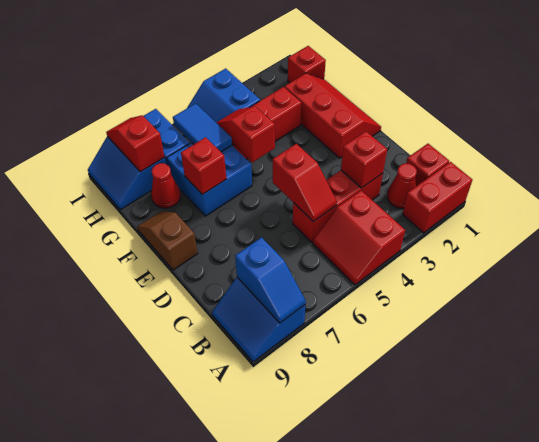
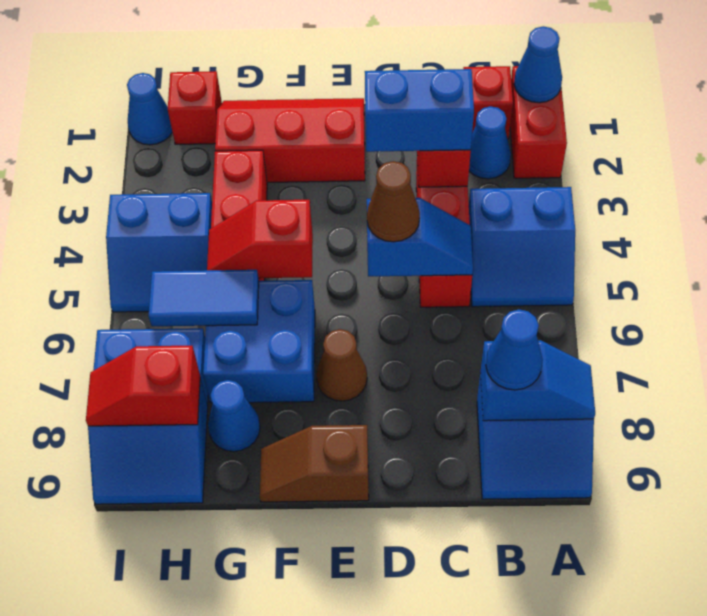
none -> blue 1x1 cone [514,26,562,103]
red 2x2 slope [313,190,405,285] -> blue 2x2 slope [469,187,575,307]
red 1x1 cone [387,163,417,209] -> blue 1x1 cone [469,106,511,179]
none -> blue 1x1 cone [486,309,543,390]
none -> blue 1x2 brick [365,69,474,152]
red 1x2 slope [273,144,337,222] -> blue 1x2 slope [367,198,473,276]
none -> brown 1x1 cone [367,161,420,242]
none -> brown 1x1 cone [316,329,367,401]
red 1x1 brick [181,137,226,195] -> none
red 1x1 cone [151,163,181,208] -> blue 1x1 cone [208,380,260,452]
none -> blue 1x1 cone [127,73,172,145]

